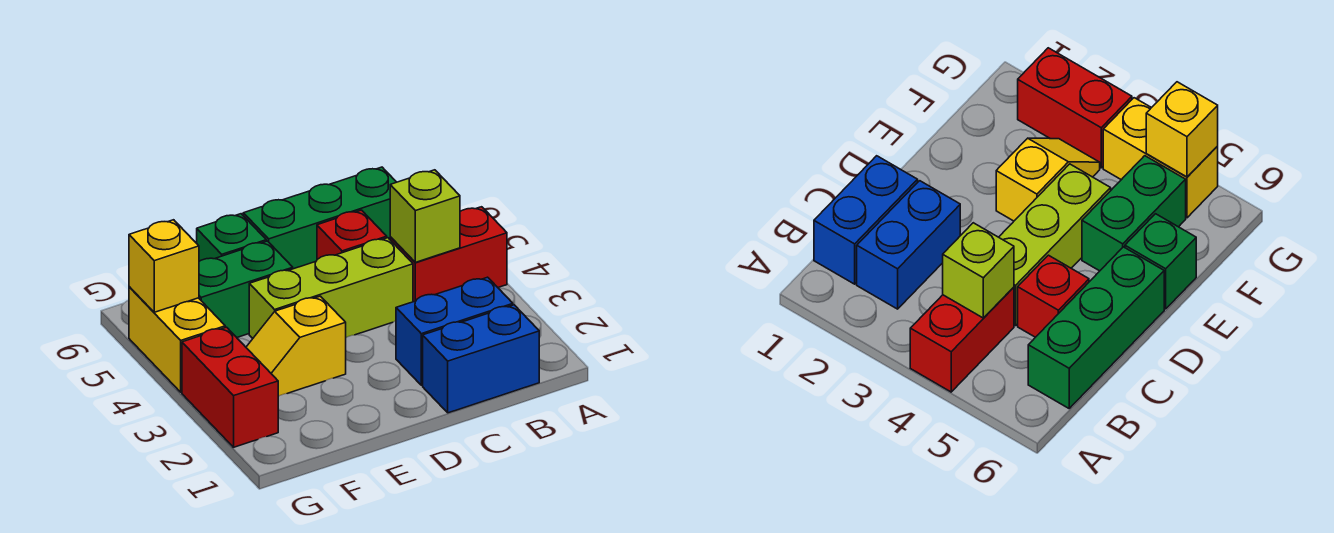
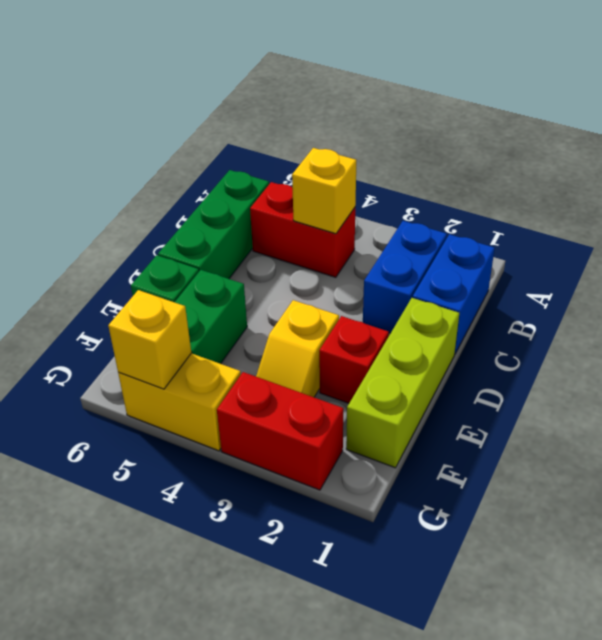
red 1x2 brick [390,207,507,302] -> red 1x2 brick turned to [250,182,355,277]
lime 1x1 brick [390,170,460,262] -> yellow 1x1 brick [292,148,356,234]
lime 1x3 brick [249,238,413,338] -> lime 1x3 brick moved to [346,298,459,468]
red 1x1 brick [317,210,387,259] -> red 1x1 brick moved to [319,316,389,403]

